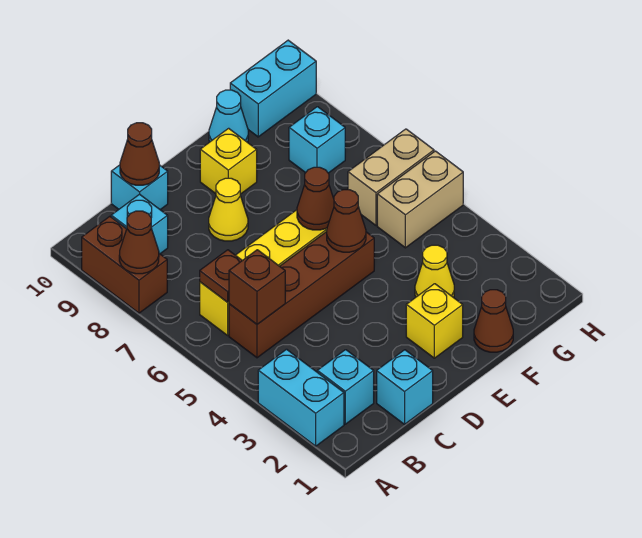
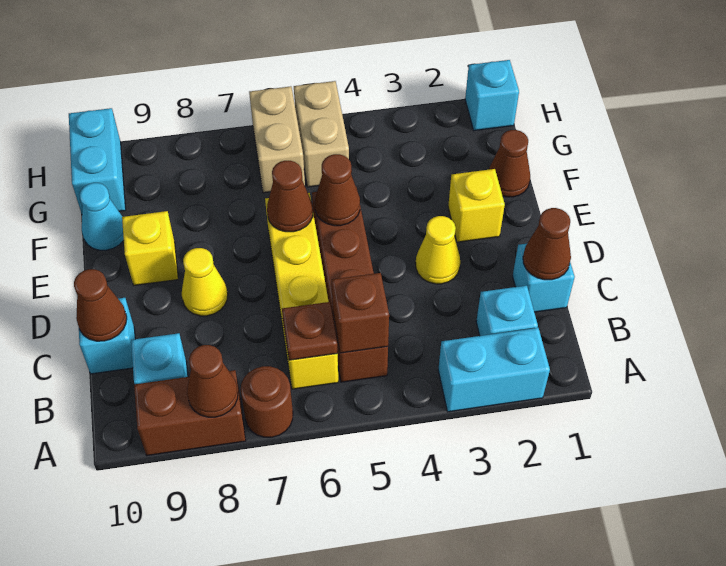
none -> brown 1x1 round brick [241,366,293,437]
none -> brown 1x1 cone [523,208,571,280]
yellow 1x1 cone [415,245,454,298] -> yellow 1x1 cone moved to [416,216,460,284]
cyan 1x1 brick [289,107,345,173] -> cyan 1x1 brick moved to [465,60,519,131]

